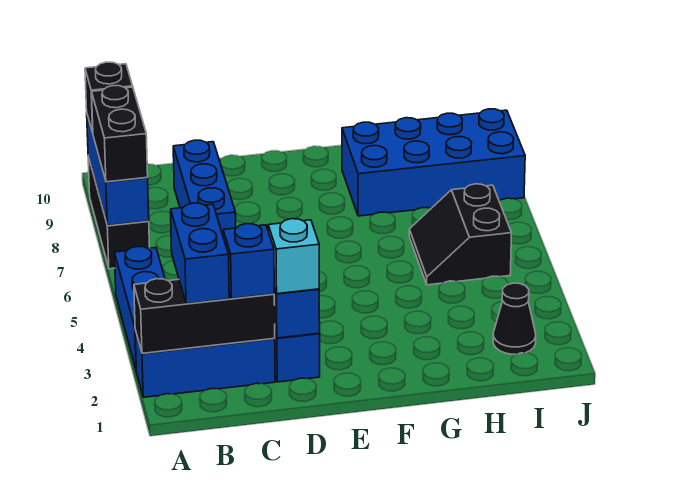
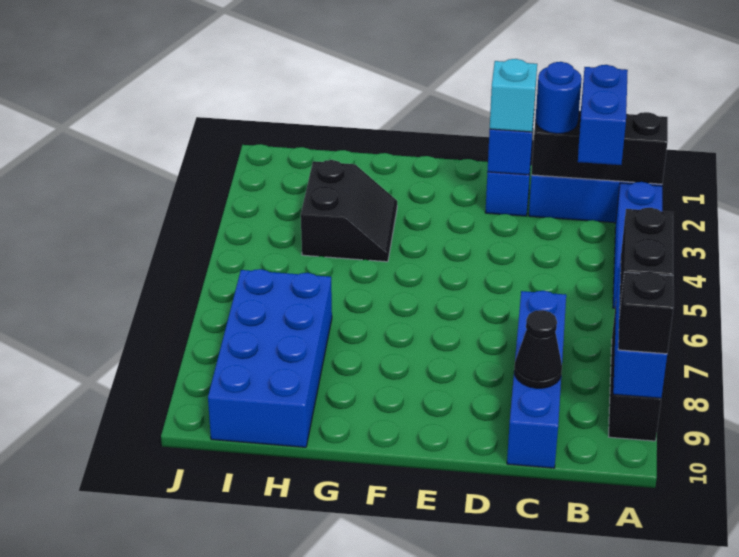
blue 1x1 brick [223,224,274,299] -> blue 1x1 round brick [535,62,582,134]
blue 1x3 brick [173,140,236,235] -> blue 1x4 brick [507,291,566,468]
blue 2x4 brick [342,109,525,216] -> blue 2x4 brick turned to [208,269,332,447]
black 2x2 slope [409,184,512,285] -> black 2x2 slope moved to [301,160,397,262]
black 1x1 cone [493,283,536,354] -> black 1x1 cone moved to [514,310,562,388]

